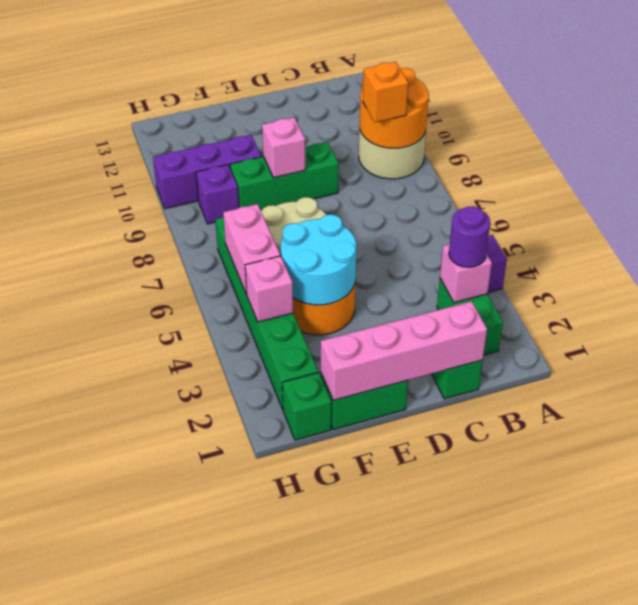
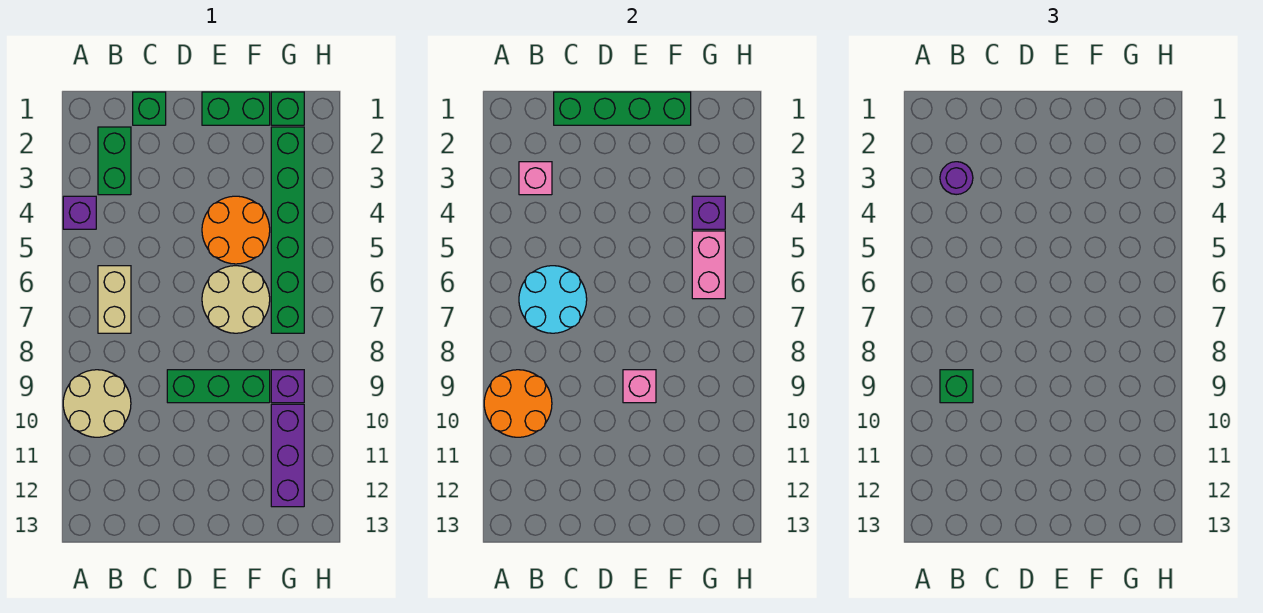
none -> tan 1x2 brick [98,266,131,333]
orange 1x1 brick [363,62,408,122] -> green 1x1 brick [940,370,973,403]
pink 1x4 brick [321,301,487,400] -> green 1x4 brick [554,92,691,125]
cyan 2x2 round brick [281,215,357,305] -> cyan 2x2 round brick moved to [519,266,587,333]
purple 1x3 brick [153,135,261,209] -> purple 1x3 brick turned to [271,404,304,507]
pink 1x1 brick [245,256,293,322] -> purple 1x1 brick [692,196,725,229]

